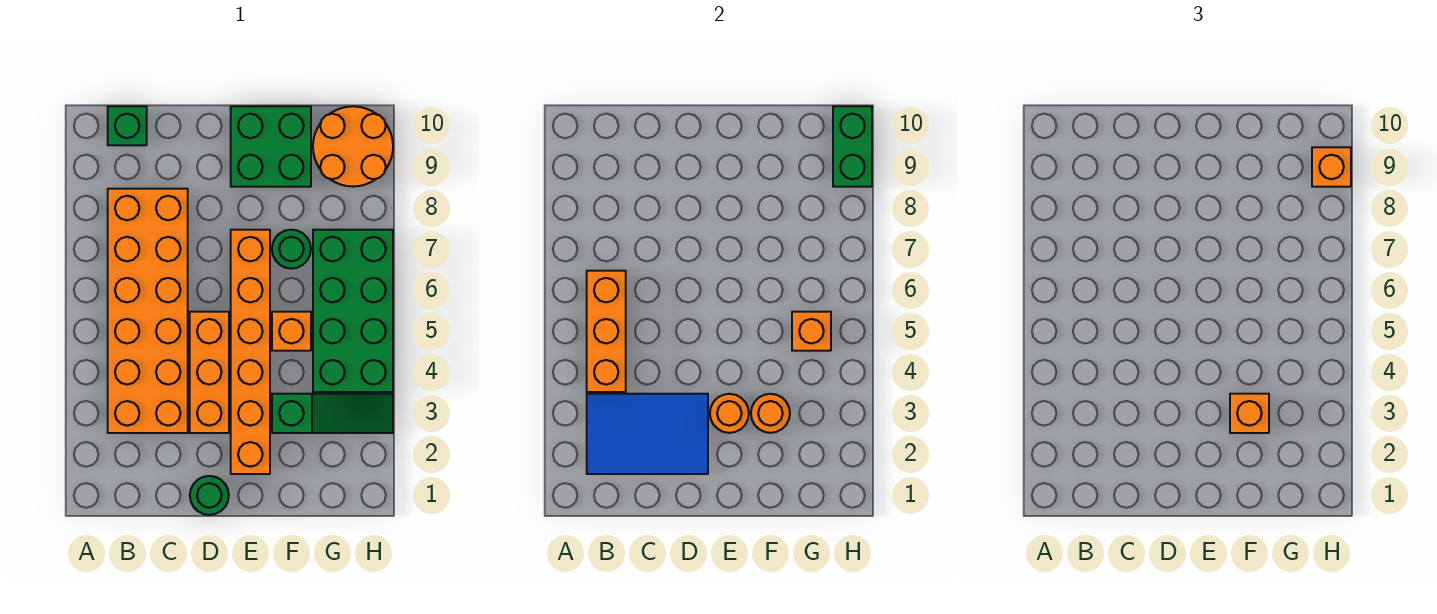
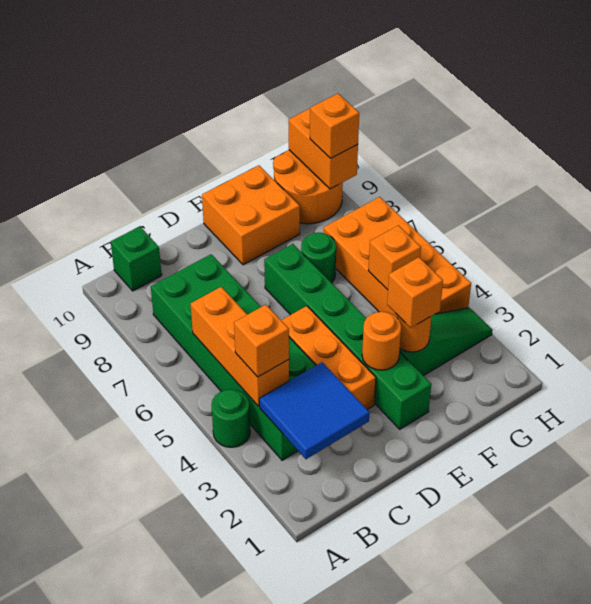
blue 2x3 tile [587,394,708,474] -> blue 2x2 tile [259,362,369,459]
orange 2x6 brick [108,189,188,433] -> green 2x6 brick [151,254,316,460]
green 1x1 round brick [190,476,229,515] -> green 1x1 round brick moved to [211,389,250,447]
orange 1x6 brick [231,230,270,474] -> green 1x6 brick [264,244,431,429]
green 2x2 brick [231,106,311,187] -> orange 2x2 brick [202,165,300,265]
orange 1x1 brick [272,312,311,351] -> orange 1x1 brick moved to [234,305,289,377]
green 2x4 brick [313,230,393,392] -> orange 2x4 brick [324,197,471,315]
green 1x2 brick [833,106,872,187] -> orange 1x2 brick [289,109,358,189]

